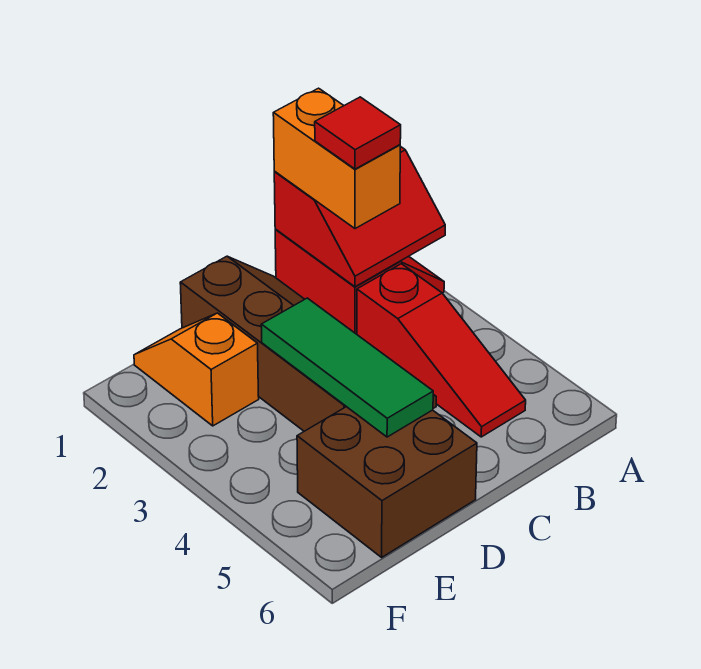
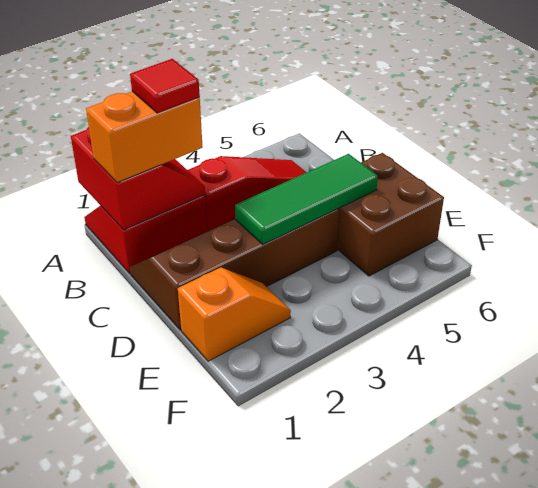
orange 1x2 slope [134,313,259,426] -> orange 1x2 slope turned to [178,268,291,361]

